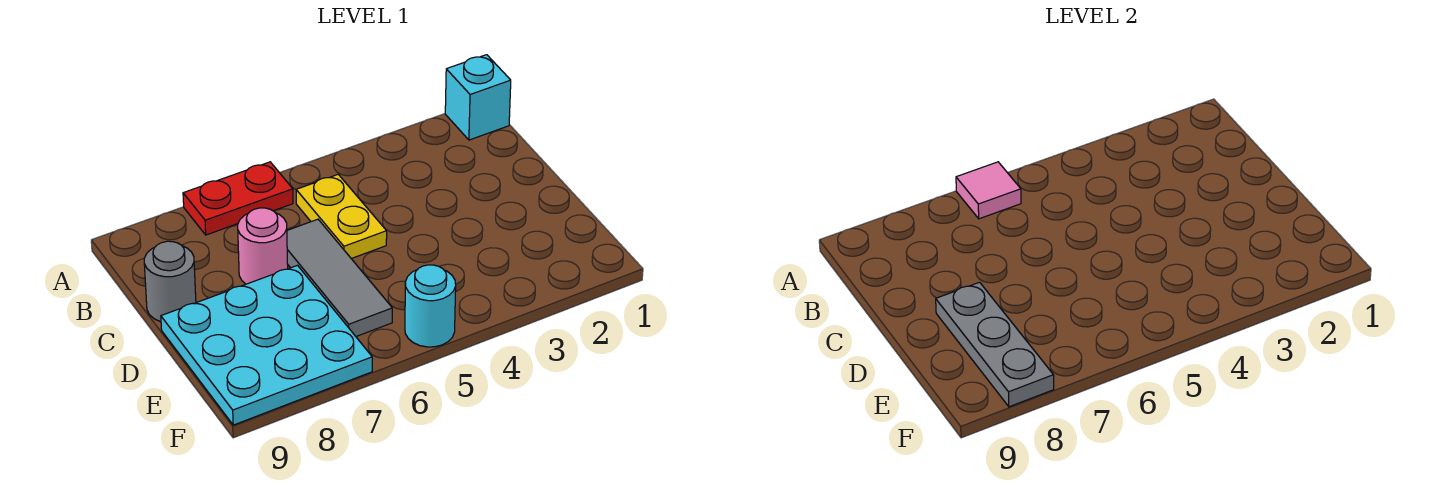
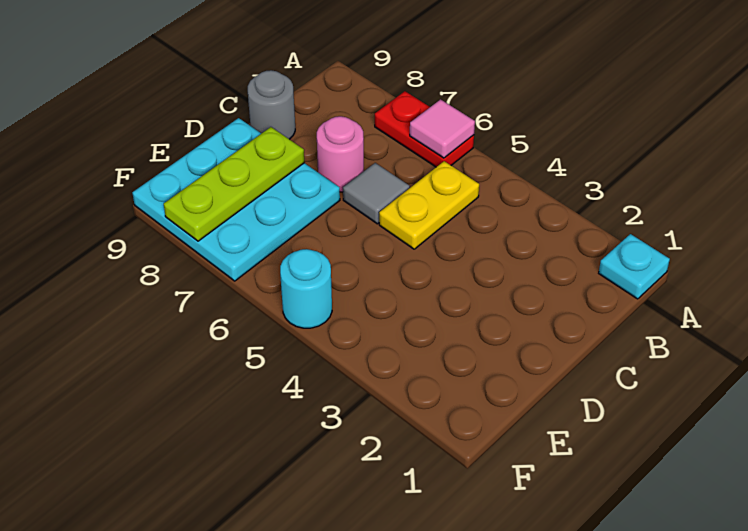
cyan 1x1 brick [445,55,511,140] -> cyan 1x1 plate [599,234,670,299]
grey 1x3 tile [287,219,392,336] -> grey 1x1 tile [343,163,410,224]
grey 1x3 plate [936,282,1054,407] -> lime 1x3 plate [164,127,304,241]

